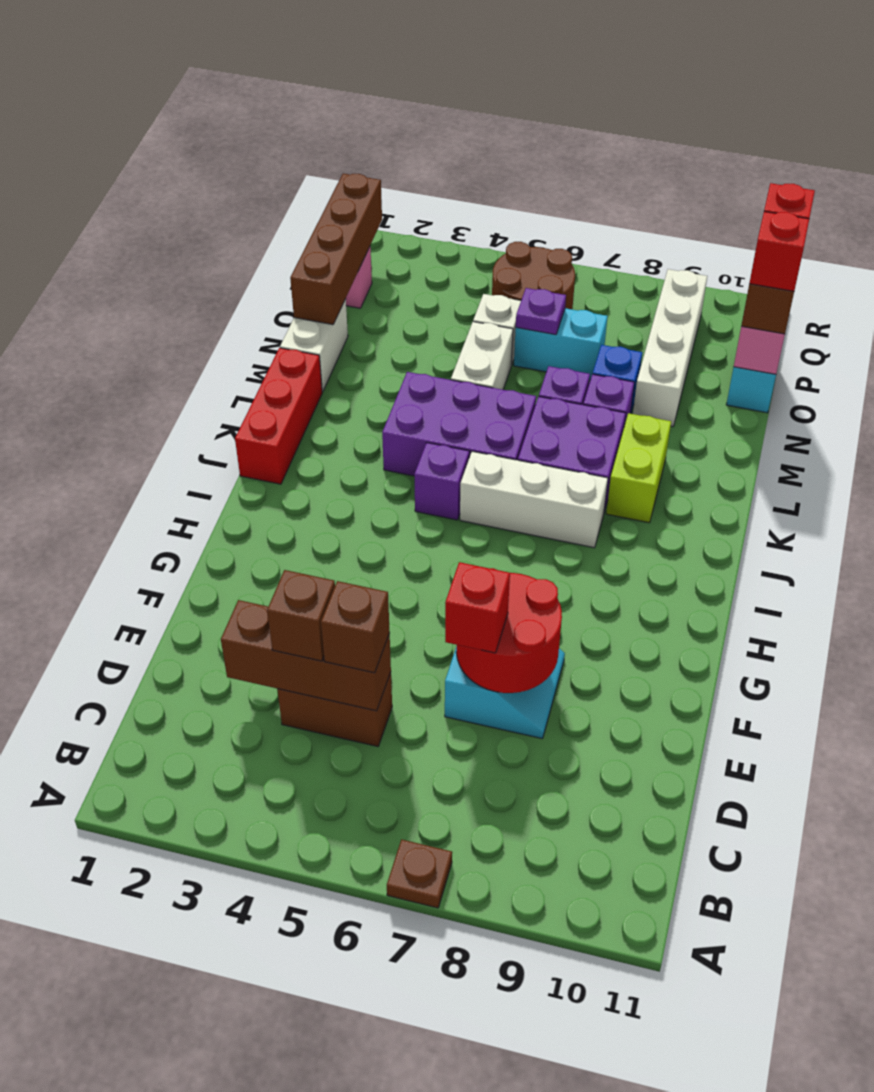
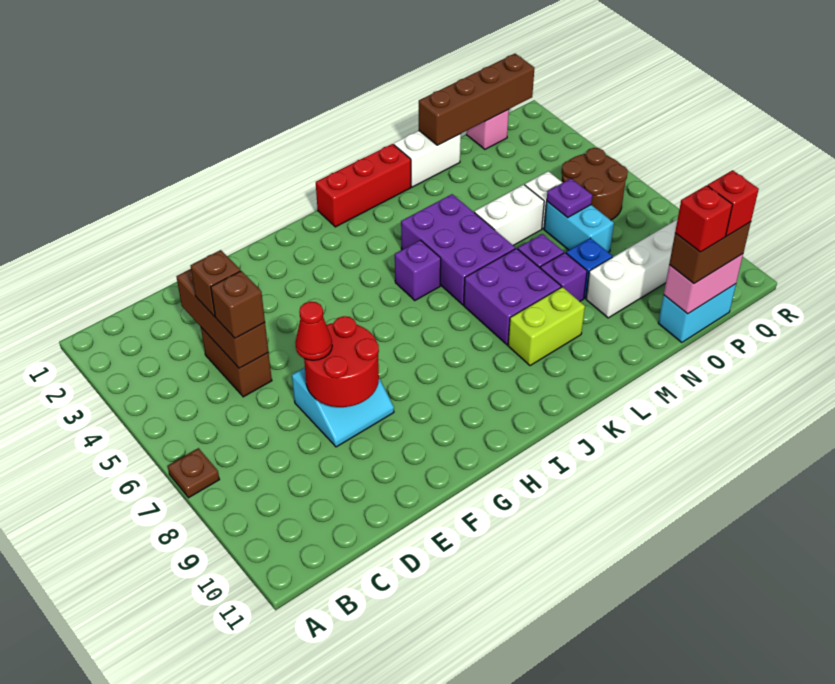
red 1x1 brick [445,562,510,653] -> red 1x1 cone [295,302,332,360]
white 1x3 brick [460,451,608,548] -> none

